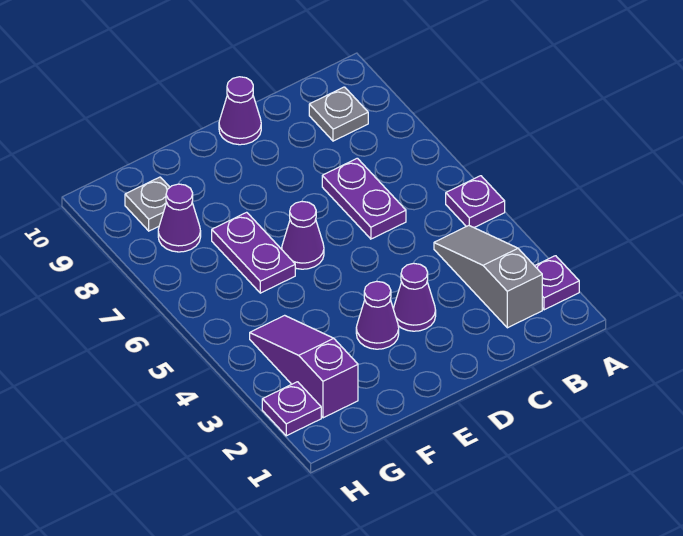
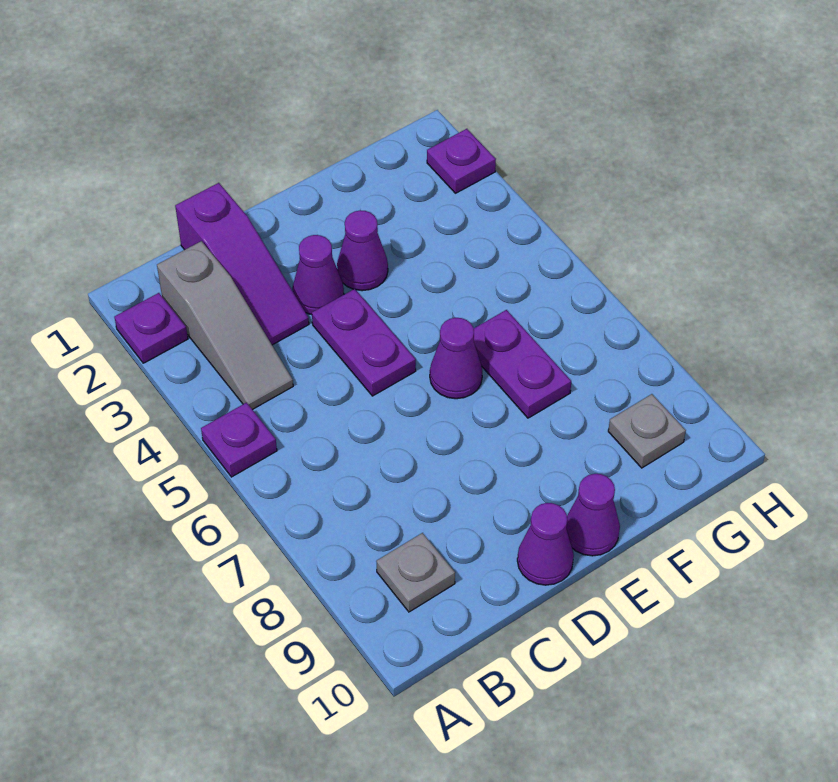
purple 1x2 plate [322,158,406,239] -> purple 1x2 plate moved to [312,289,416,396]
purple 1x3 slope [250,315,358,418] -> purple 1x3 slope moved to [175,183,309,345]
purple 1x1 cone [158,184,201,252] -> purple 1x1 cone moved to [566,474,620,556]

